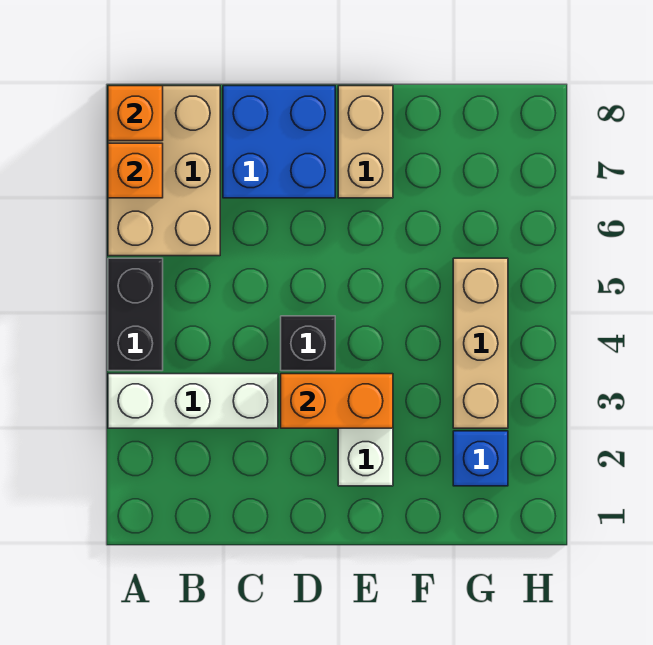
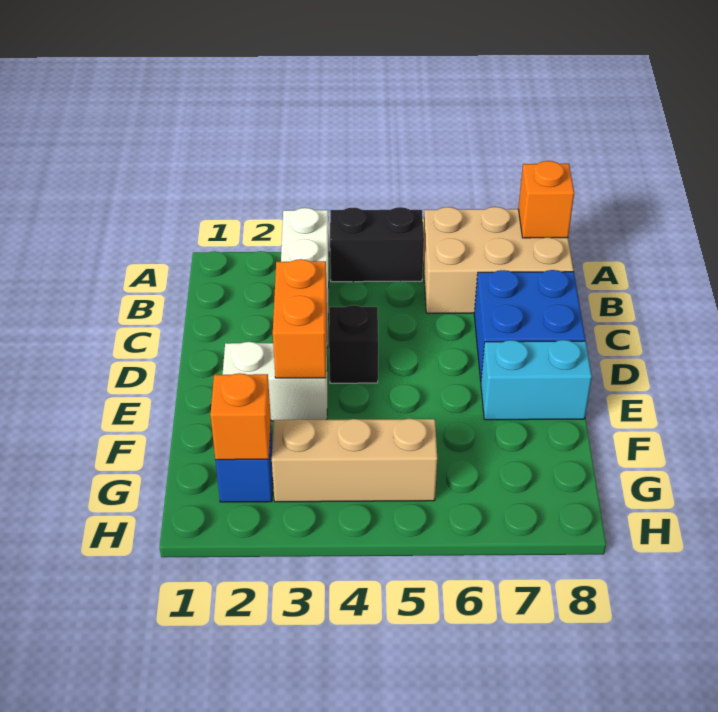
orange 1x1 brick [108,143,163,198] -> orange 1x1 brick moved to [210,373,271,460]
tan 1x2 brick [338,86,393,198] -> cyan 1x2 brick [481,340,592,420]

